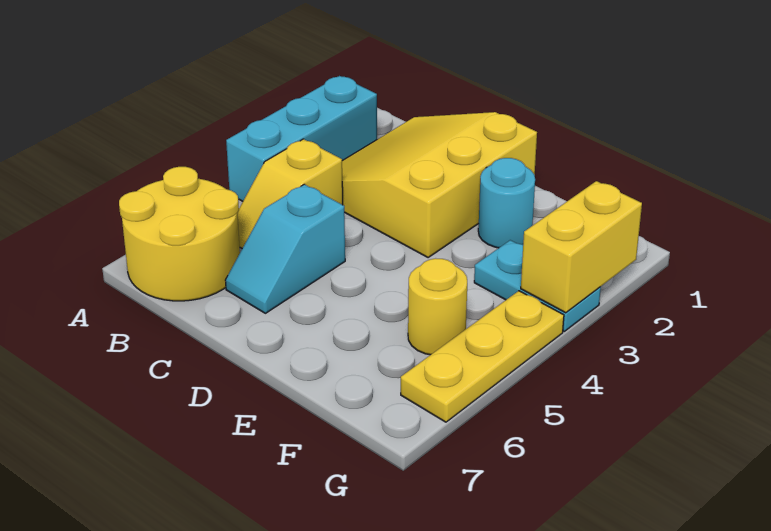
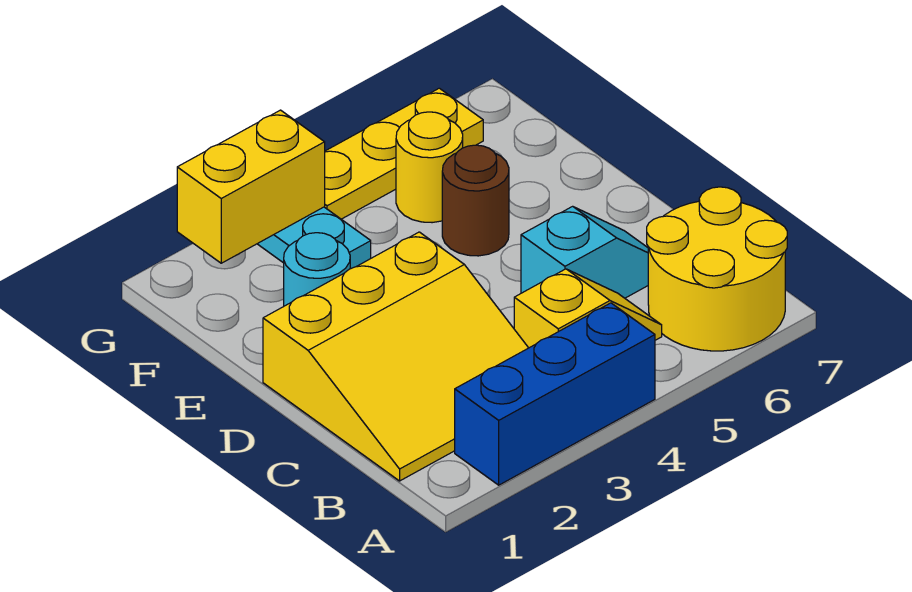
cyan 1x3 brick [226,76,377,201] -> blue 1x3 brick [455,303,655,485]
none -> brown 1x1 round brick [442,145,509,256]

